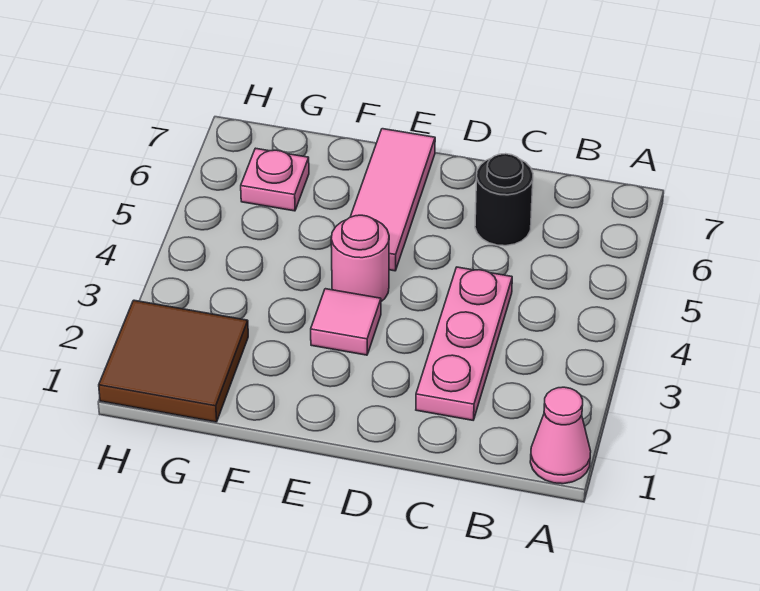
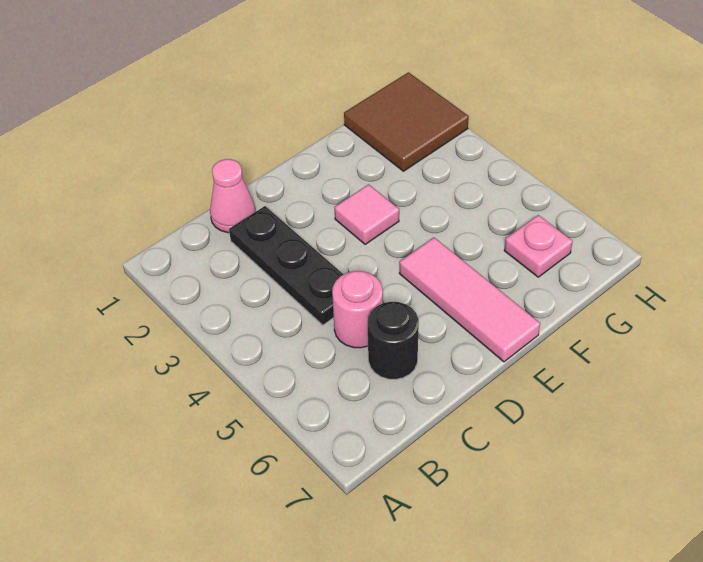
pink 1x1 cone [530,387,591,484] -> pink 1x1 cone moved to [210,159,256,233]
pink 1x3 plate [416,267,512,420] -> black 1x3 plate [229,206,344,325]
pink 1x1 round brick [331,215,389,301] -> pink 1x1 round brick moved to [332,271,383,348]

